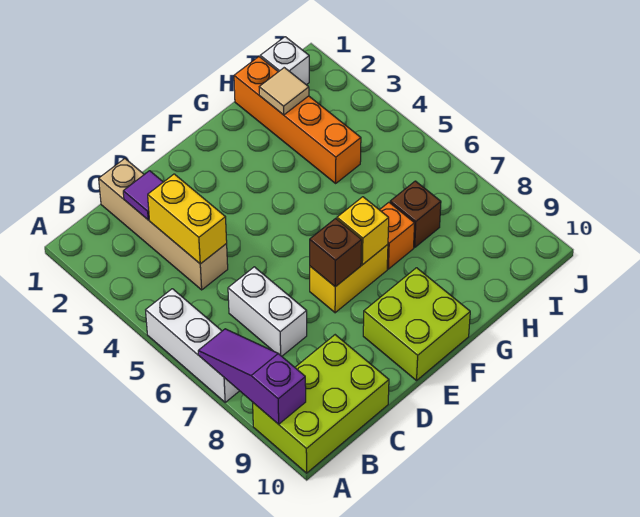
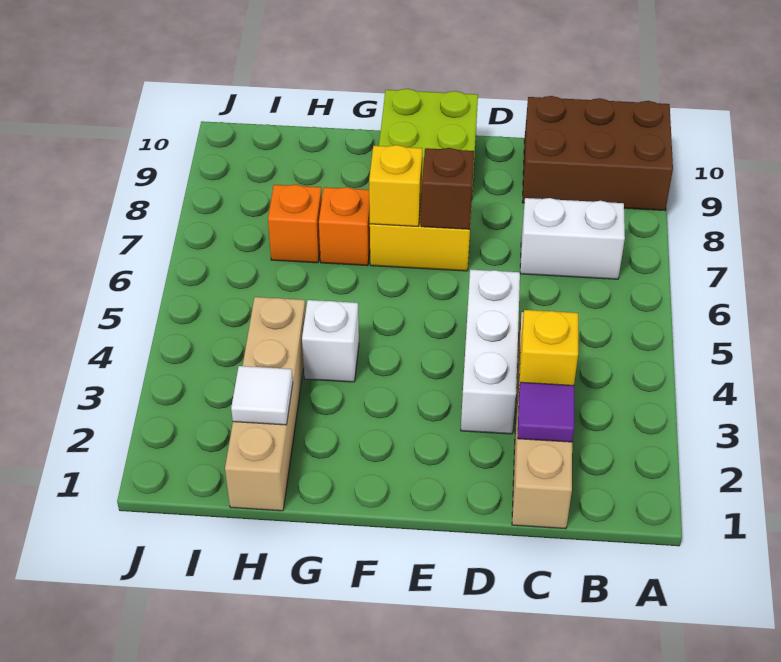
white 1x3 brick [146,289,239,402] -> white 1x3 brick moved to [461,269,520,434]
purple 1x3 slope [198,329,306,424] -> none
lime 2x3 brick [253,335,389,473] -> brown 2x3 brick [522,96,673,210]
yellow 1x2 brick [148,174,227,264] -> yellow 1x1 brick [519,310,578,389]
white 1x2 brick [228,267,307,356] -> white 1x2 brick turned to [520,198,625,279]
orange 1x4 brick [234,57,361,183] -> tan 1x4 brick [225,297,306,511]
tan 1x1 tile [259,68,309,115] -> white 1x1 tile [231,366,293,425]
brown 1x1 brick [390,181,441,247] -> orange 1x1 brick [268,185,322,263]
white 1x1 brick [260,37,309,85] -> white 1x1 brick moved to [302,300,359,382]

